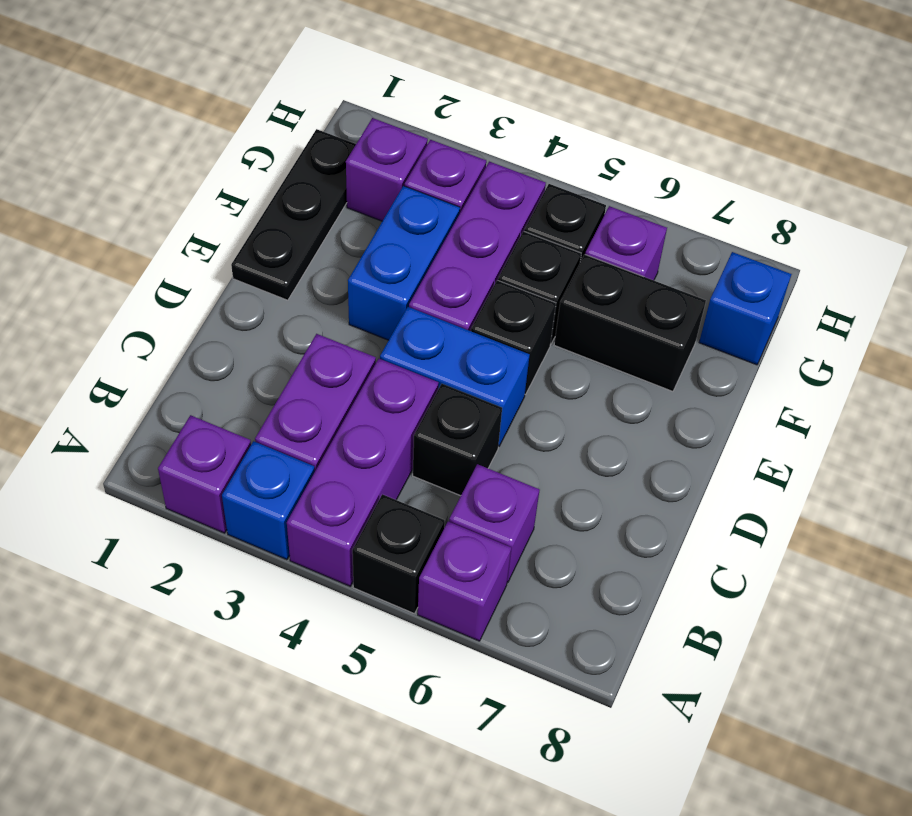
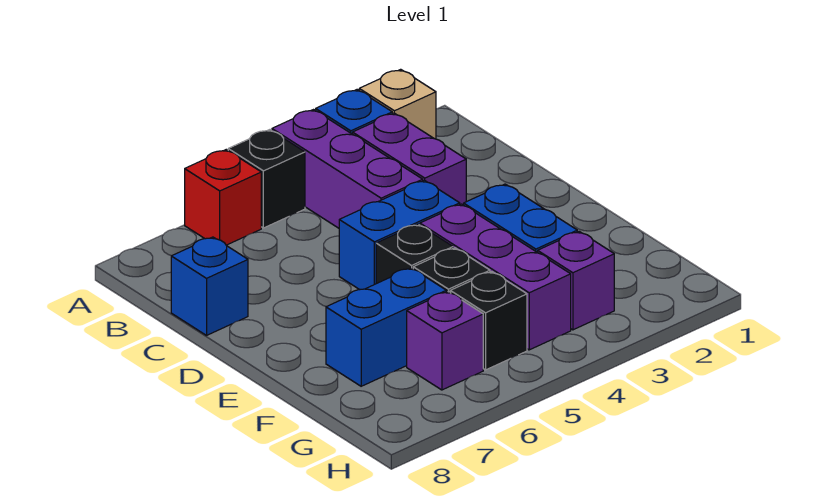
purple 1x1 brick [158,415,251,533] -> tan 1x1 brick [359,69,436,139]
purple 1x1 brick [418,522,511,641] -> red 1x1 brick [185,150,261,245]
purple 1x1 brick [449,464,540,583] -> none
black 1x1 brick [413,384,502,496] -> none
black 1x3 plate [231,129,356,300] -> none
black 1x2 brick [554,254,706,391] -> blue 1x2 brick [326,268,446,386]
purple 1x1 brick [346,118,428,221] -> none
blue 1x1 brick [699,252,791,365] -> blue 1x1 brick moved to [171,237,248,335]

